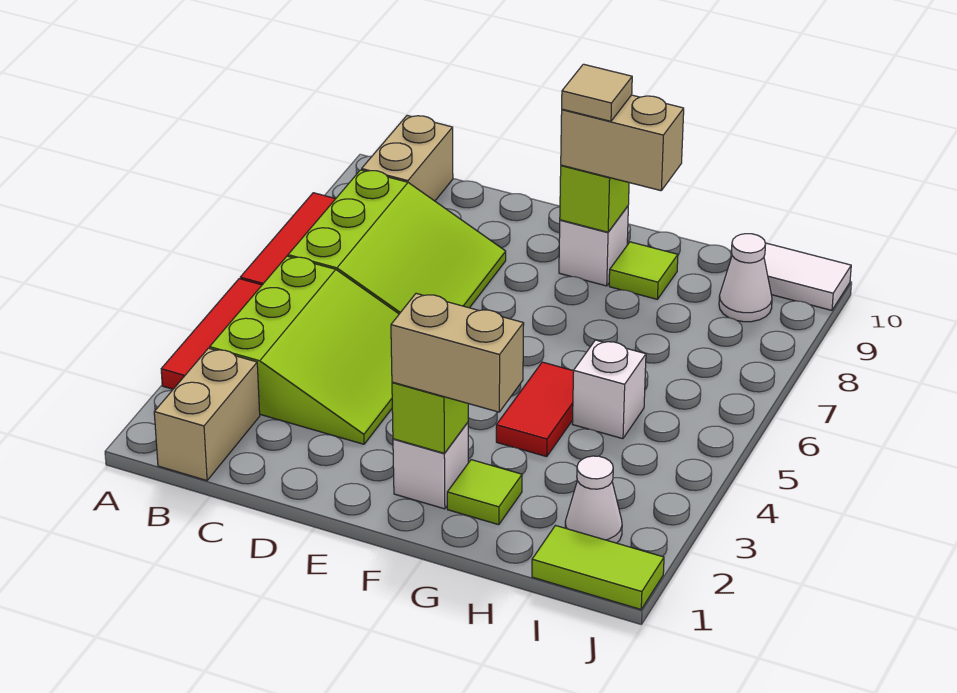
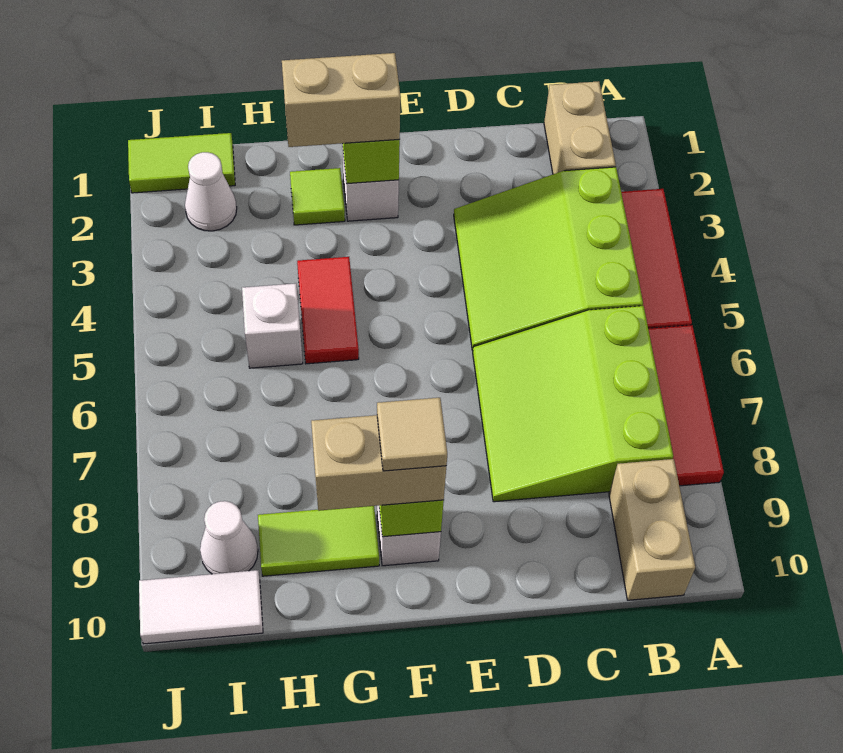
lime 1x1 tile [609,242,678,299] -> lime 1x2 tile [258,506,379,576]

